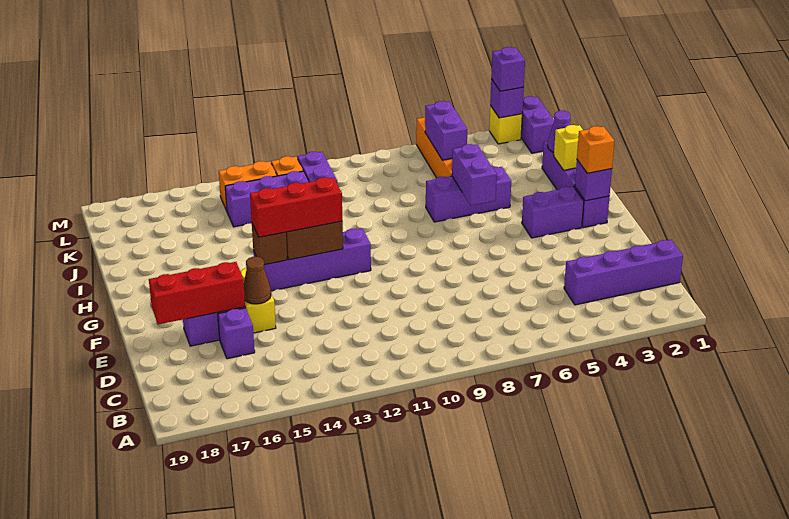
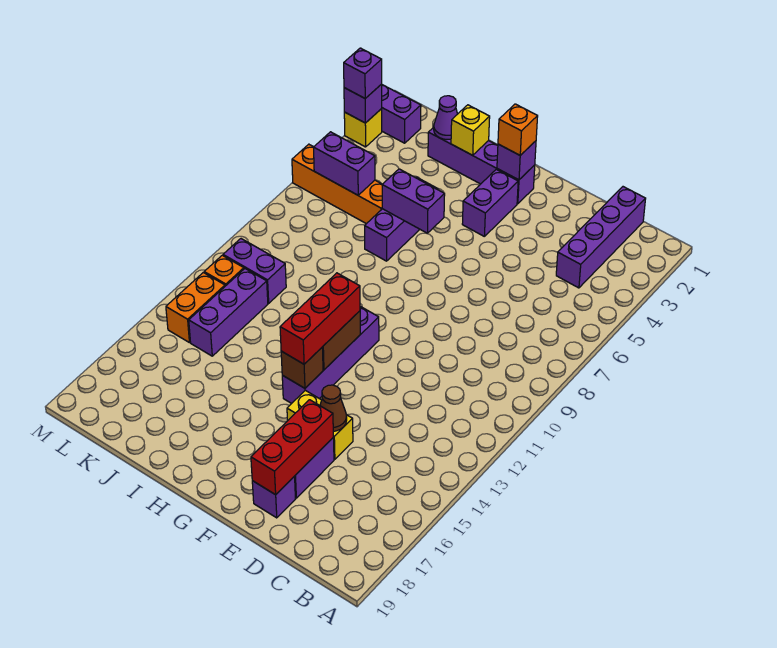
purple 1x1 brick [218,308,255,359] -> purple 1x1 brick moved to [252,476,295,518]

